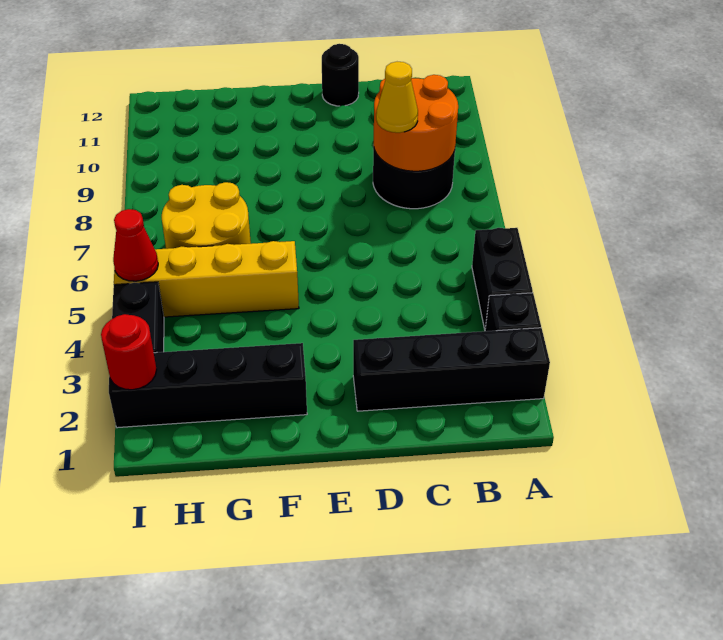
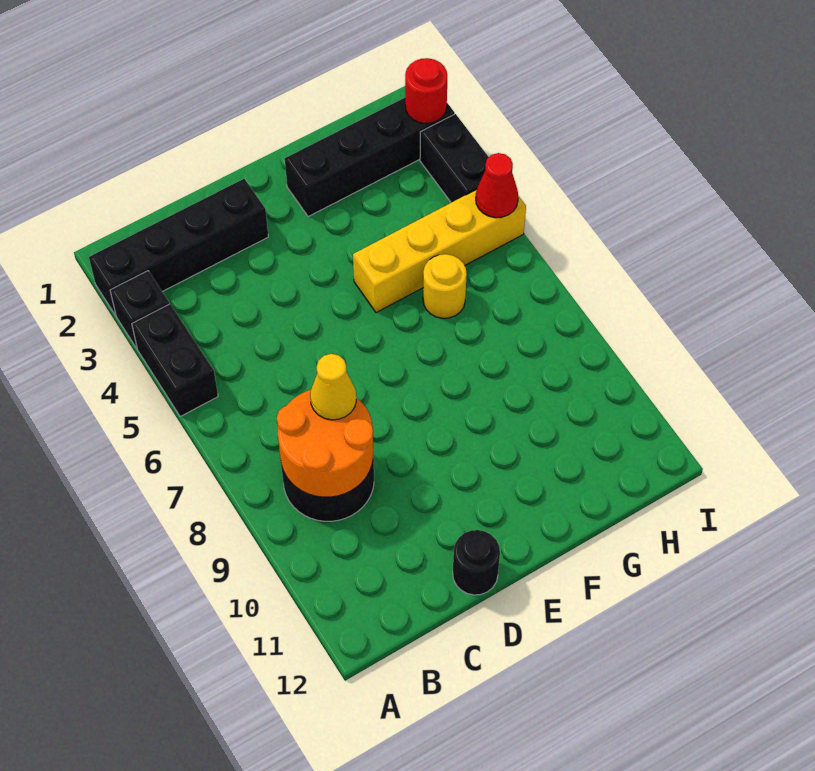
yellow 2x2 round brick [162,182,251,249] -> yellow 1x1 round brick [423,254,467,318]

